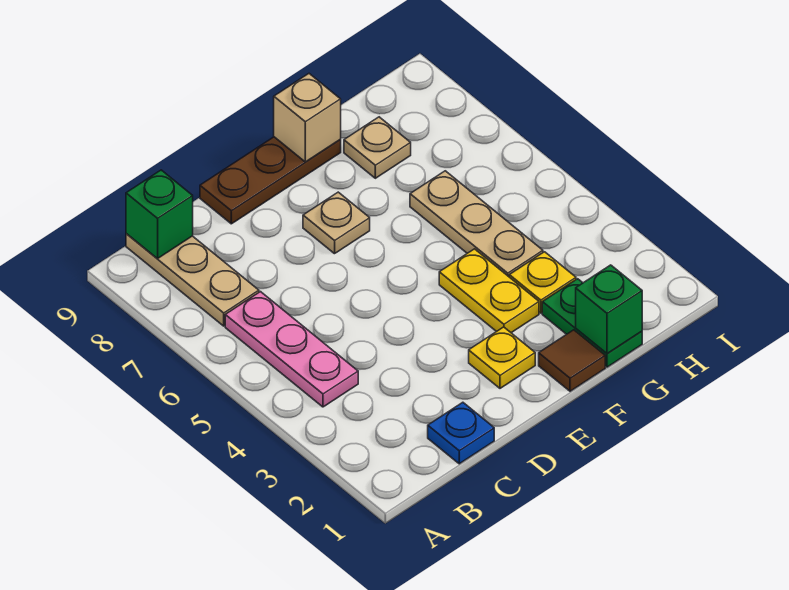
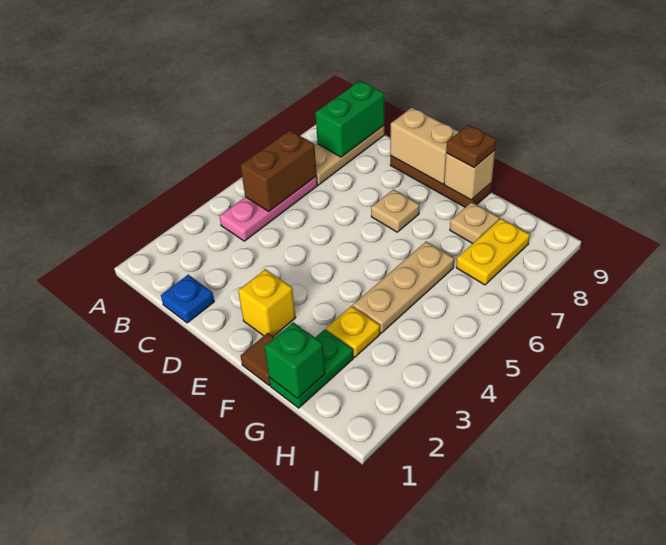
none -> brown 1x2 brick [241,130,317,211]
green 1x1 brick [126,170,193,259] -> green 1x2 brick [315,81,384,157]
none -> tan 1x2 brick [390,108,459,184]
yellow 1x1 plate [469,327,535,388] -> yellow 1x1 brick [238,269,296,336]
yellow 1x2 plate [439,249,539,333] -> yellow 1x2 plate moved to [456,219,530,285]
none -> brown 1x1 plate [446,125,496,167]

